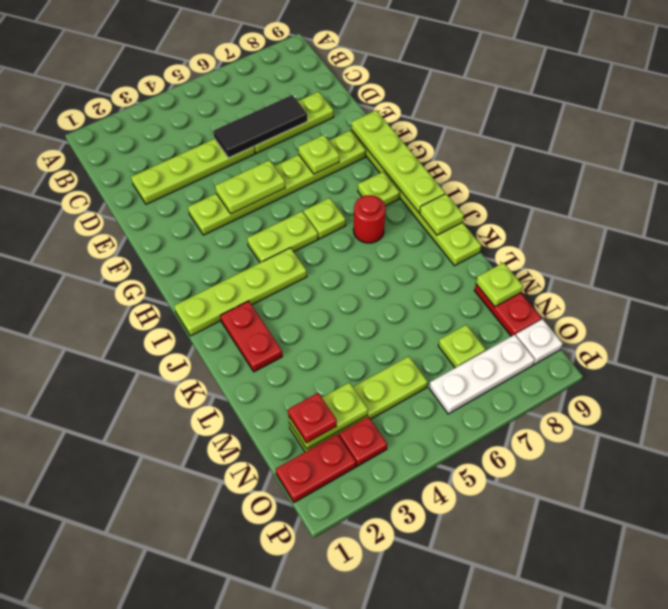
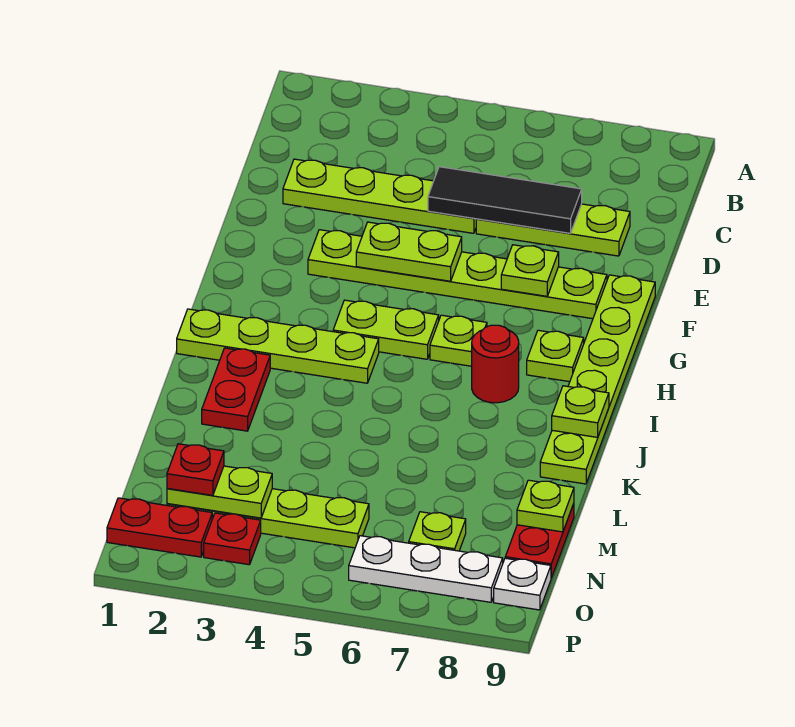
lime 1x4 plate [351,110,445,213] -> none

